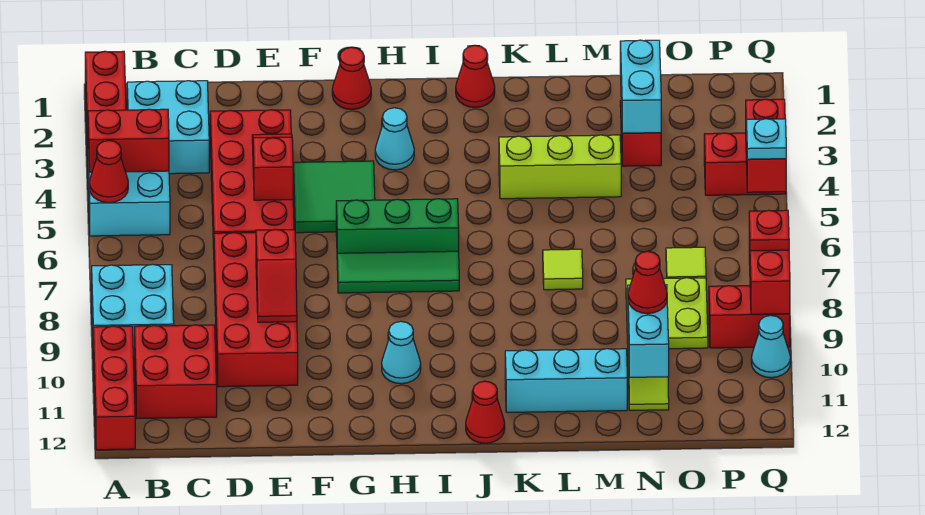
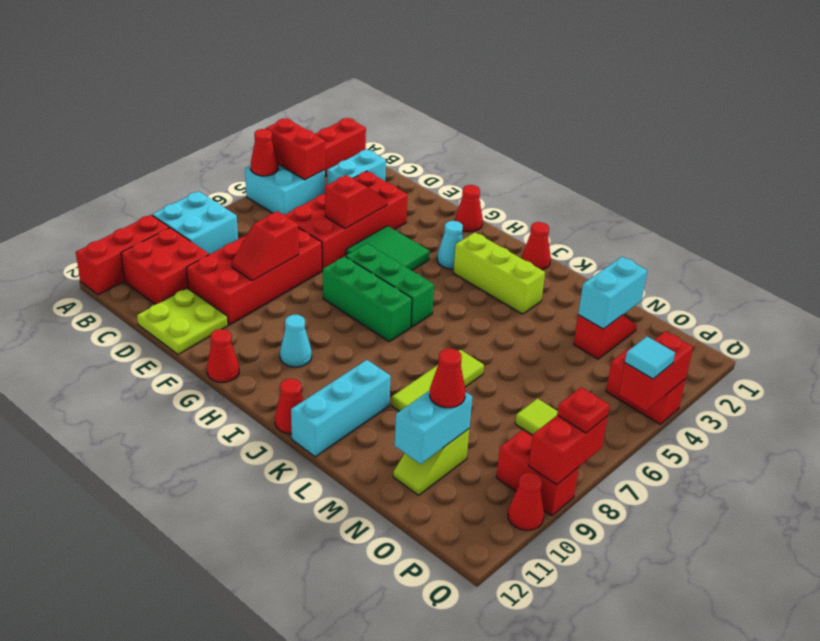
cyan 2x2 brick [127,81,209,174] -> cyan 1x2 brick [327,149,386,185]
green 1x3 tile [337,251,459,293] -> green 1x3 brick [323,256,412,341]
none -> red 1x1 cone [207,329,239,382]
lime 1x3 brick [499,135,621,199] -> lime 1x3 brick moved to [453,232,545,314]
cyan 1x3 brick [505,349,627,412] -> cyan 1x3 brick turned to [291,360,391,457]
lime 1x1 tile [543,249,583,290] -> lime 1x3 tile [392,350,484,411]
lime 2x2 plate [626,278,708,349] -> lime 2x2 plate moved to [137,288,228,354]
cyan 1x1 plate [746,119,786,159] -> cyan 1x1 tile [625,336,675,379]
cyan 1x1 cone [751,315,791,378] -> red 1x1 cone [508,472,544,530]

